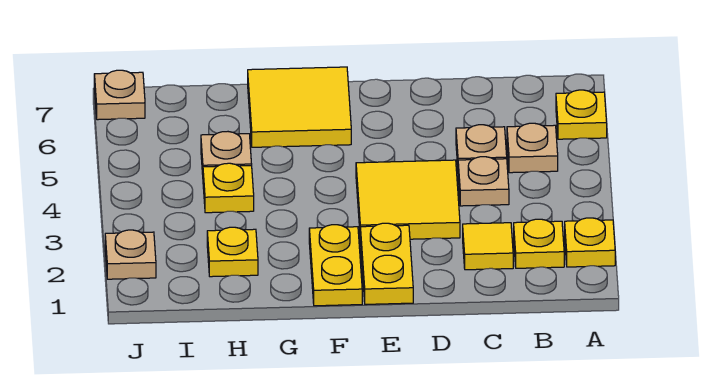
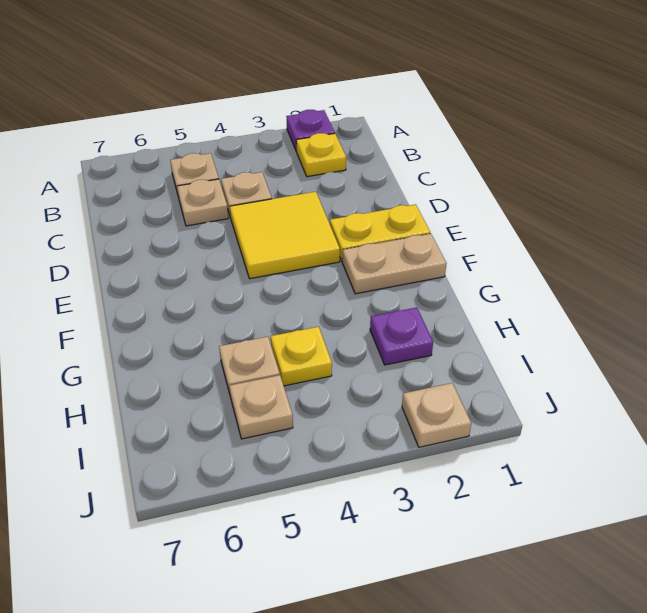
yellow 1x1 plate [565,218,615,267] -> purple 1x1 plate [286,110,335,151]
yellow 1x1 plate [556,90,607,139] -> none
yellow 1x1 tile [463,223,513,270] -> none
yellow 1x2 plate [309,225,362,306] -> tan 1x2 plate [342,234,447,294]
yellow 2x2 tile [248,67,351,147] -> none
yellow 1x1 plate [207,227,258,277] -> purple 1x1 plate [370,307,433,365]
tan 1x1 plate [94,70,145,120] -> tan 1x1 plate moved to [229,375,293,439]

